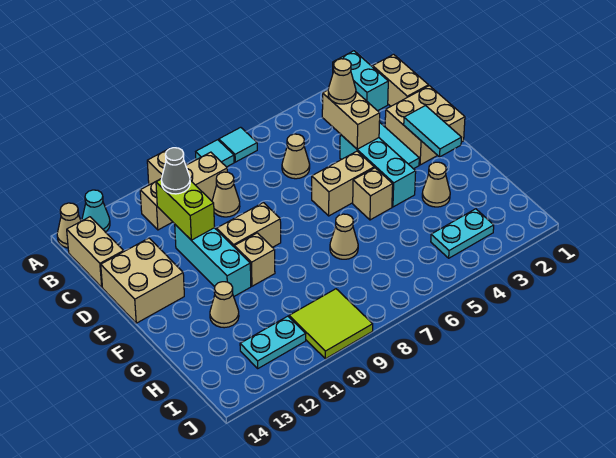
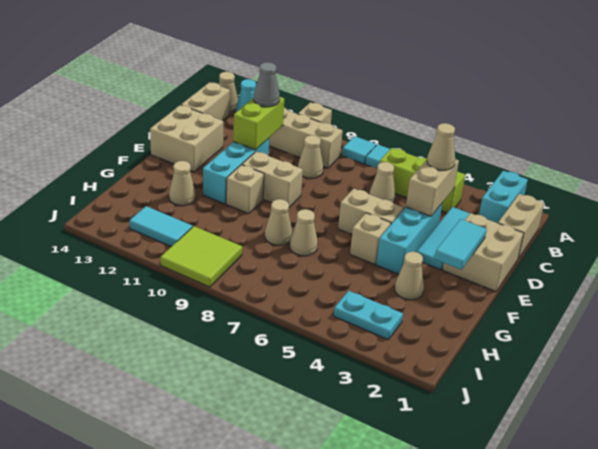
none -> lime 1x3 brick [380,148,465,213]
none -> tan 1x1 cone [265,199,292,246]
cyan 1x2 plate [240,316,306,368] -> cyan 1x2 tile [130,206,193,247]

